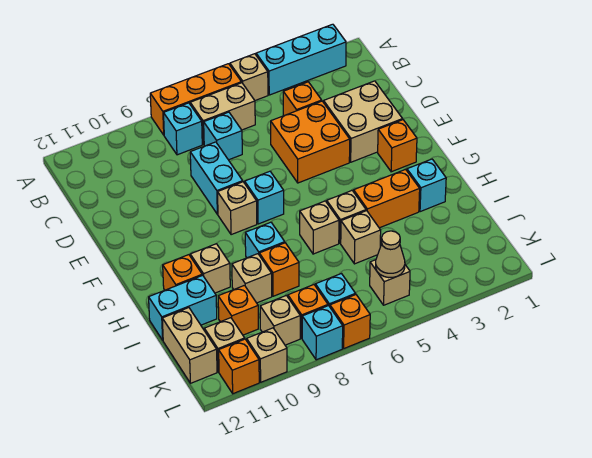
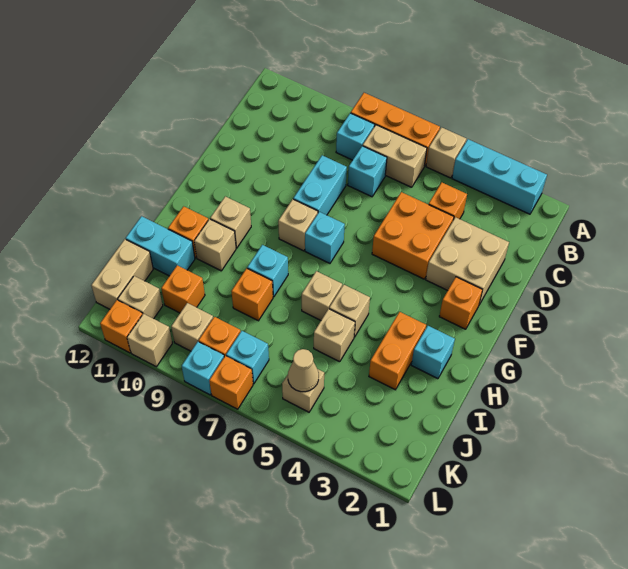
orange 1x2 brick [354,169,420,228] -> orange 1x2 brick turned to [369,312,426,390]
tan 1x1 brick [232,254,272,303] -> tan 1x1 brick moved to [210,196,251,248]

